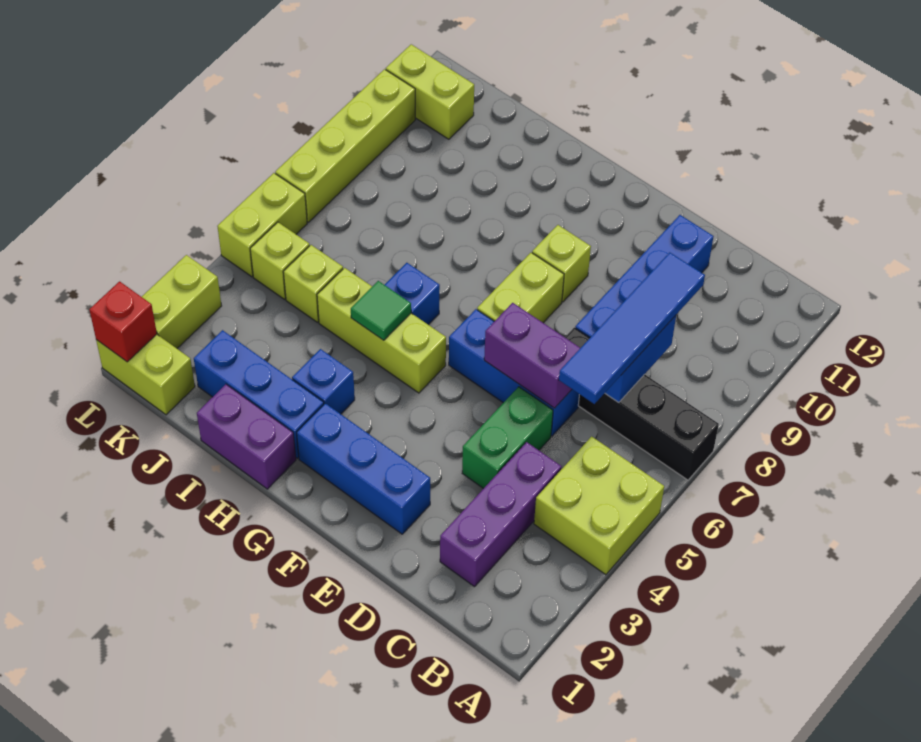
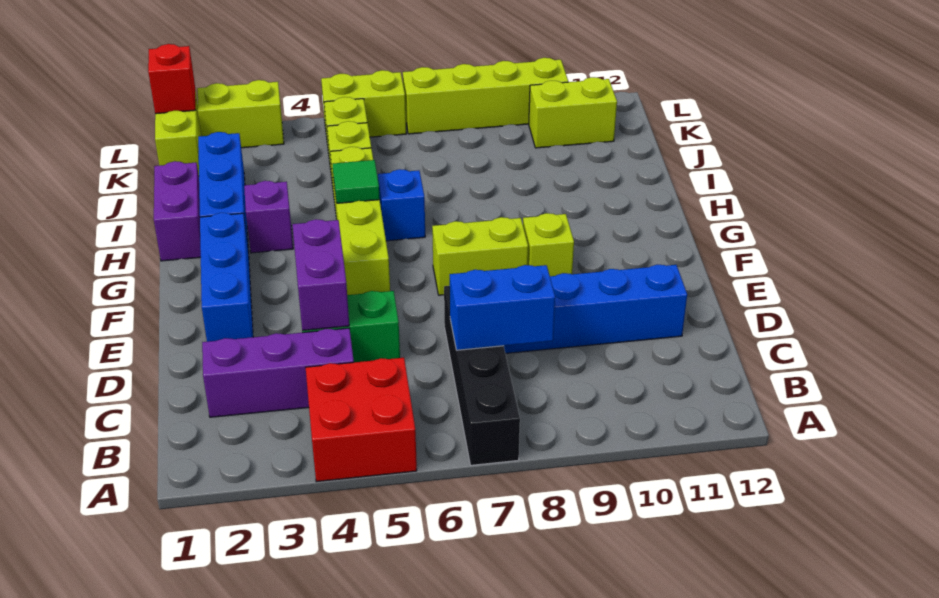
lime 2x2 brick [534,436,664,575] -> red 2x2 brick [306,358,417,482]
blue 1x4 tile [559,253,705,404] -> none
blue 1x3 brick [449,309,579,436] -> none
purple 1x2 brick [484,303,580,408] -> purple 1x2 brick moved to [292,219,349,331]
lime 1x3 brick [317,268,446,393] -> lime 1x4 brick [330,147,390,295]
blue 1x1 brick [292,349,355,414] -> purple 1x1 brick [244,181,293,253]
lime 1x2 brick [386,44,474,139] -> lime 1x2 brick turned to [529,77,617,148]

